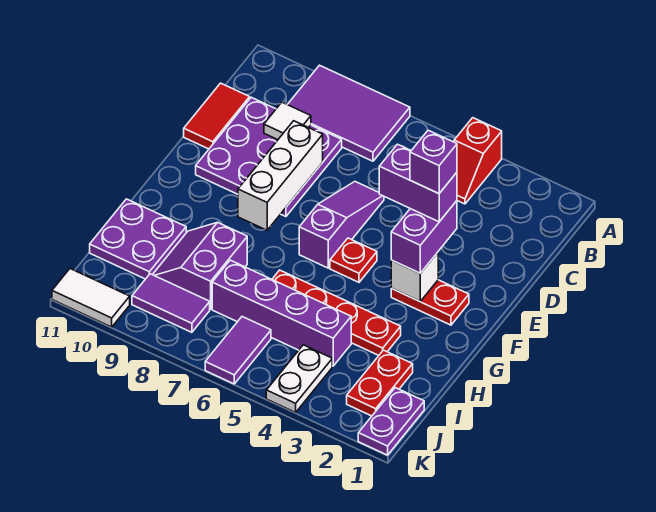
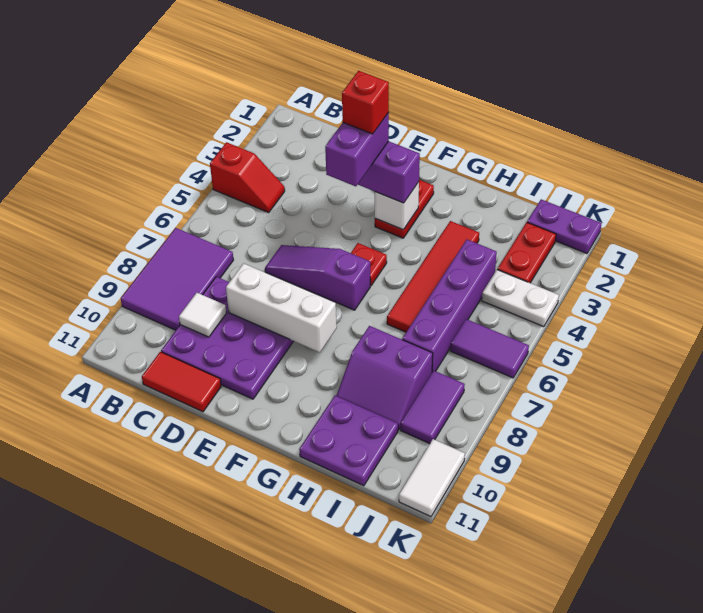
purple 1x1 brick [410,130,457,194] -> red 1x1 brick [342,71,389,134]
red 1x4 plate [272,270,401,355] -> red 1x4 tile [387,221,479,332]
red 1x2 plate [347,350,413,416] -> red 1x2 plate turned to [497,222,556,283]

